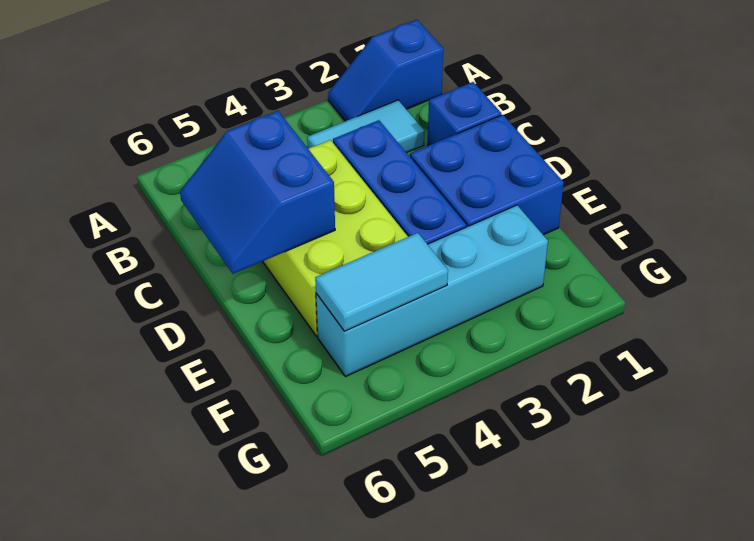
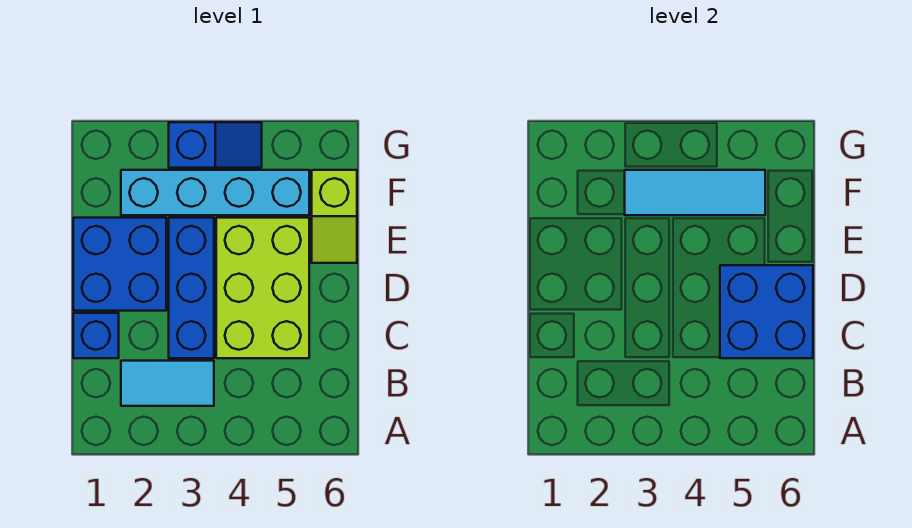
blue 1x2 slope [328,20,443,121] -> blue 1x2 slope moved to [169,122,262,168]
blue 2x2 slope [180,111,335,274] -> blue 2x2 brick [720,265,813,358]
none -> lime 1x2 slope [312,170,357,263]
cyan 1x2 tile [315,233,448,331] -> cyan 1x3 tile [625,170,765,215]

